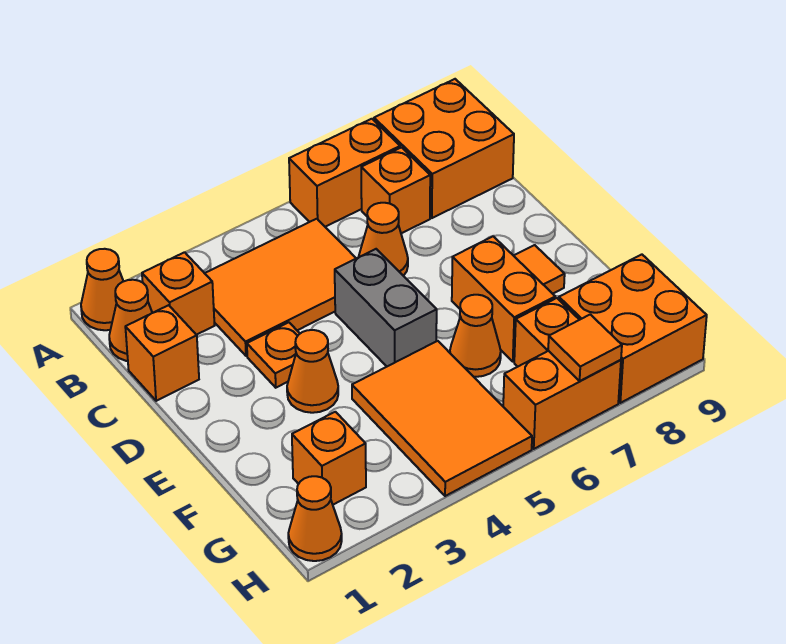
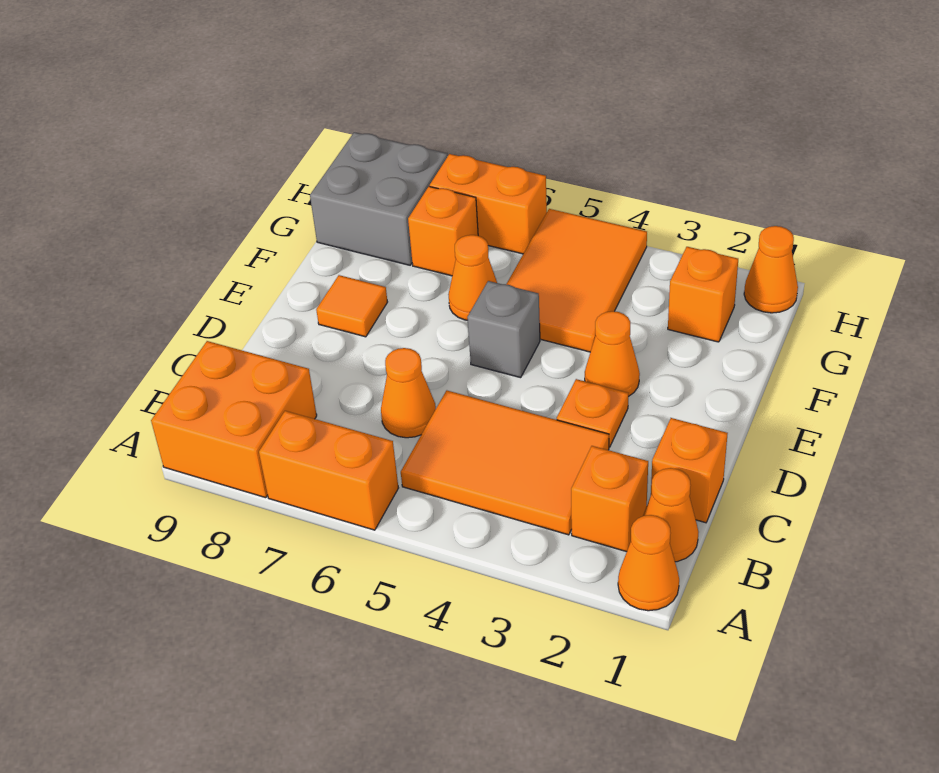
orange 1x1 brick [361,147,430,233] -> none
grey 1x2 brick [335,249,437,366] -> grey 1x1 brick [467,281,540,378]
orange 1x2 brick [452,236,555,361] -> none
orange 2x2 brick [559,254,707,403] -> grey 2x2 brick [310,132,447,265]
orange 1x1 tile [548,314,622,381] -> none

